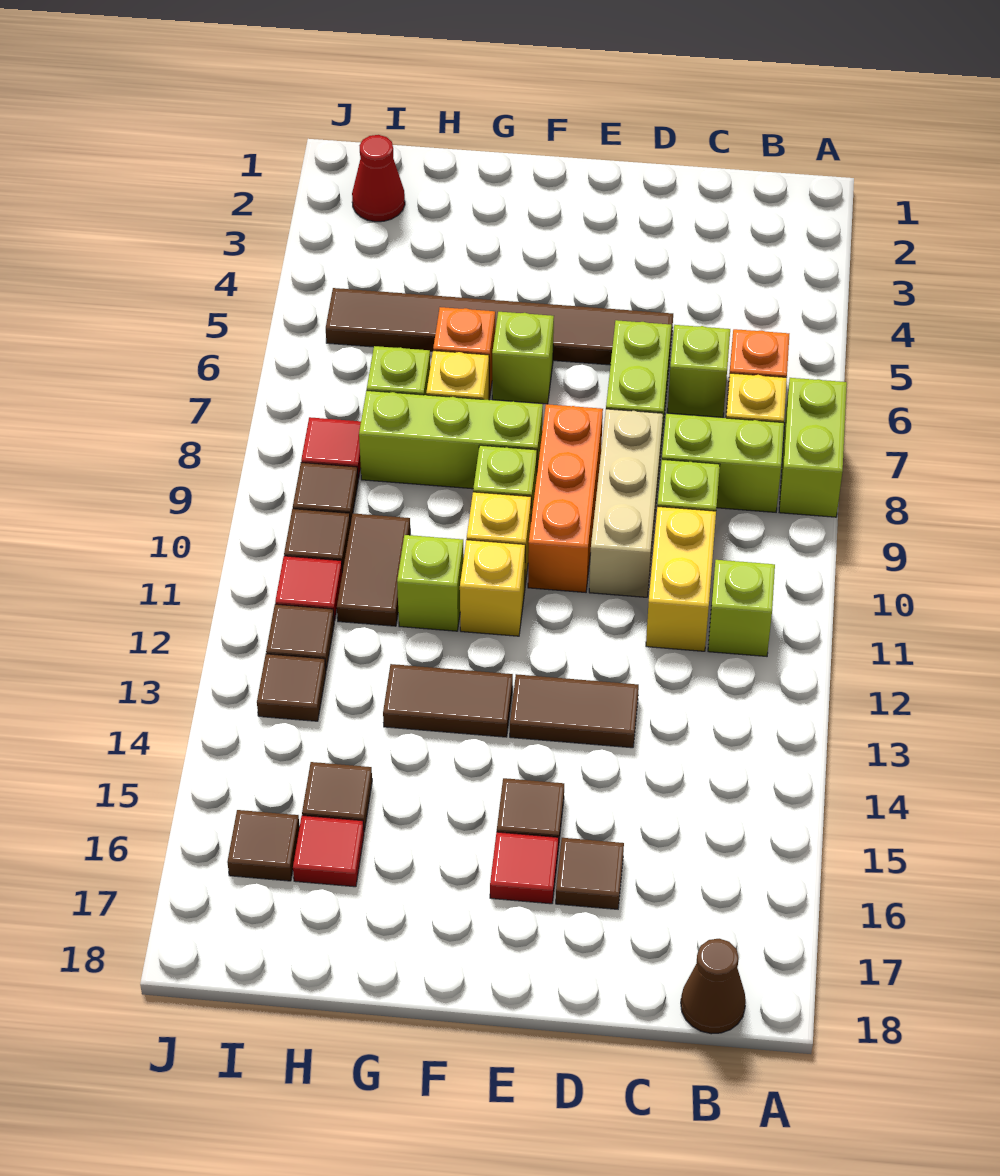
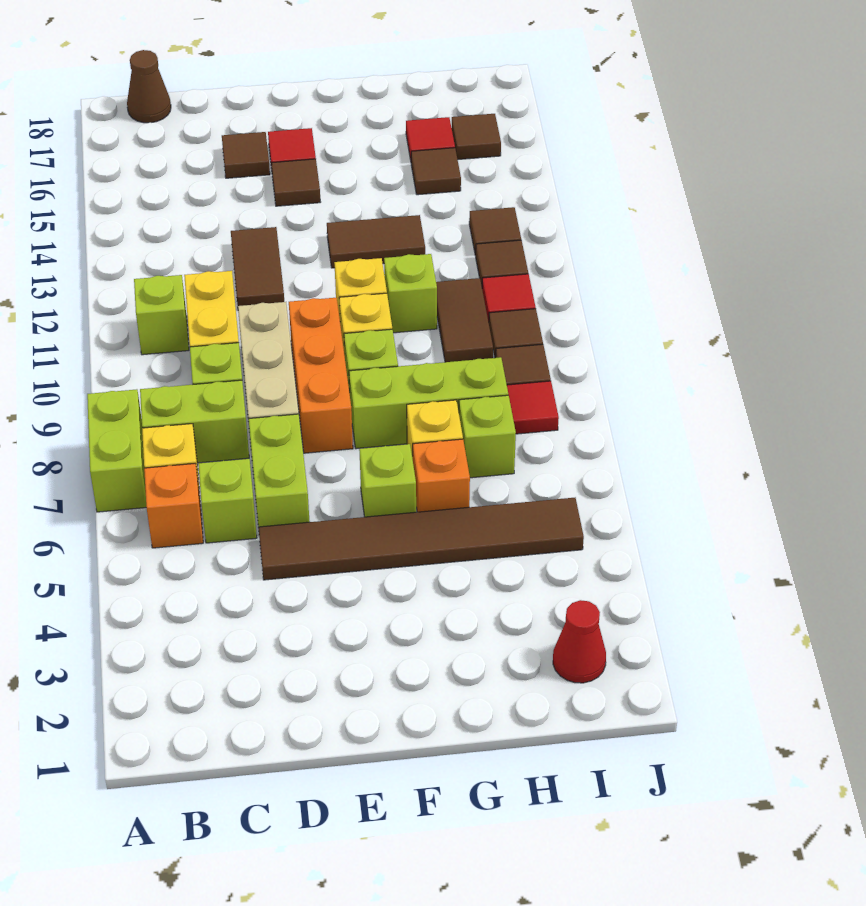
brown 1x2 tile [510,674,639,748] -> brown 1x2 tile turned to [231,227,284,306]

